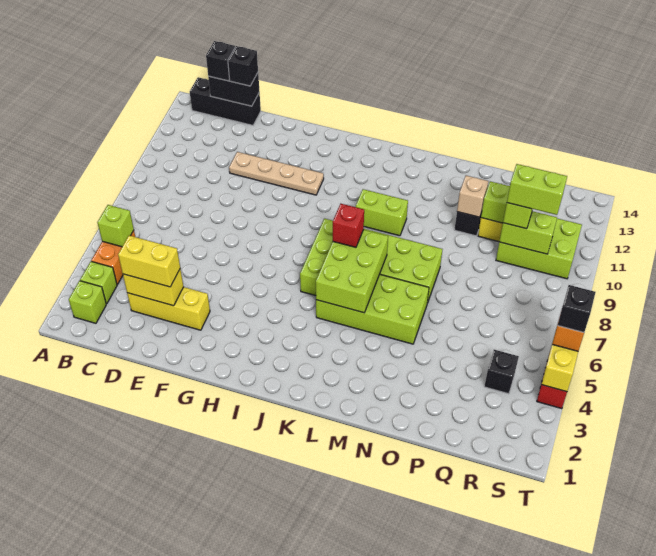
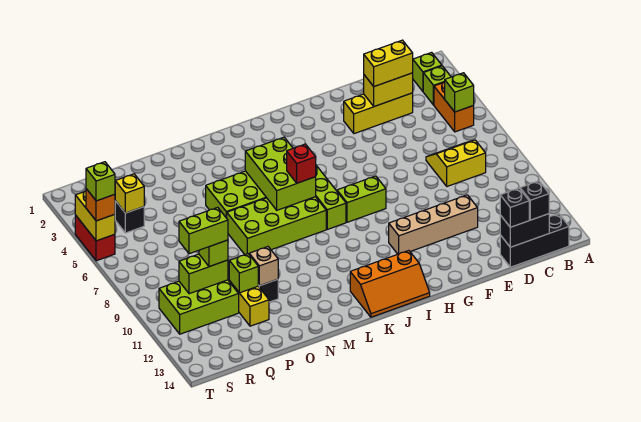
none -> yellow 2x2 slope [426,140,486,186]
tan 1x4 plate [229,152,324,195] -> tan 1x4 brick [389,195,478,254]
none -> orange 2x3 slope [350,250,430,317]
lime 1x2 brick [356,189,408,236] -> lime 1x2 brick moved to [337,176,386,222]
none -> yellow 1x1 brick [115,174,144,213]
black 1x1 brick [558,285,596,332] -> lime 1x1 brick [86,162,115,201]

